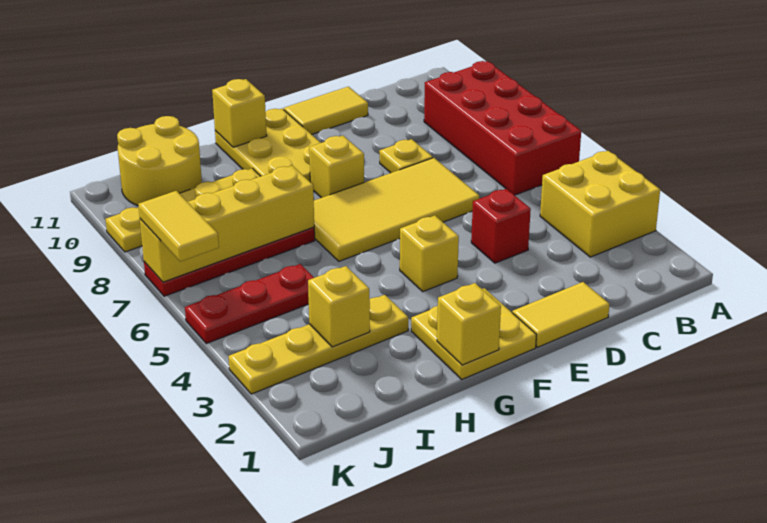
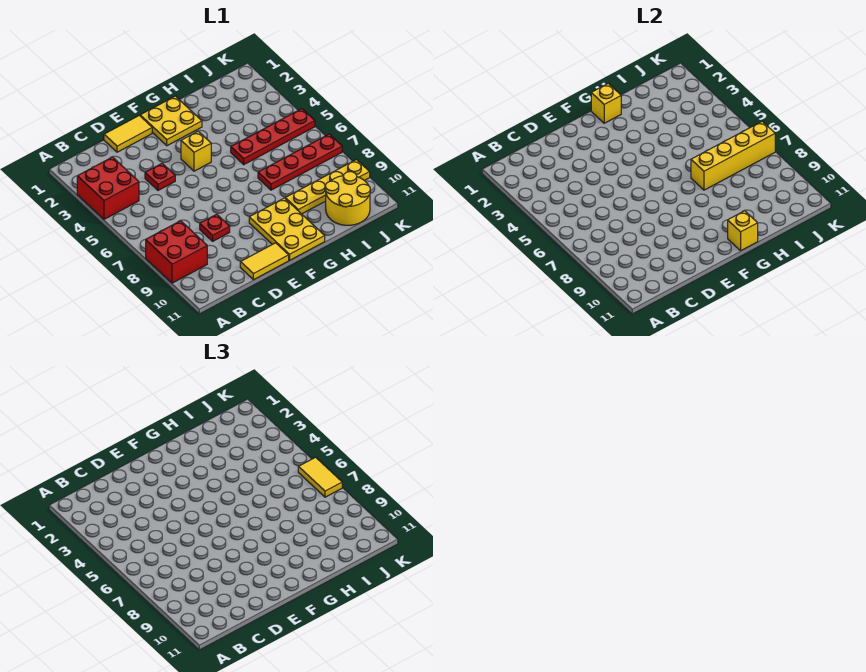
yellow 2x2 brick [540,151,660,257] -> red 2x2 brick [77,157,139,219]
red 2x4 brick [424,61,581,195] -> red 2x2 brick [146,221,207,283]
red 1x1 brick [471,189,531,263] -> red 1x1 plate [145,163,175,190]
yellow 2x4 tile [314,158,479,261] -> none
yellow 1x1 plate [379,139,433,173] -> red 1x1 plate [200,214,230,241]
yellow 1x1 brick [309,136,364,198] -> none
yellow 1x4 plate [229,295,408,394] -> none
yellow 1x1 brick [308,266,370,347] -> none
red 1x3 plate [185,264,314,343] -> red 1x4 plate [231,109,315,165]

